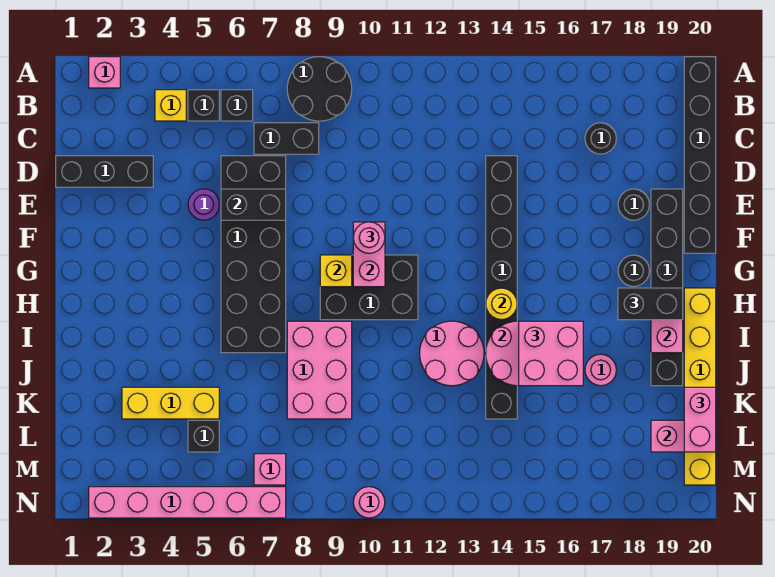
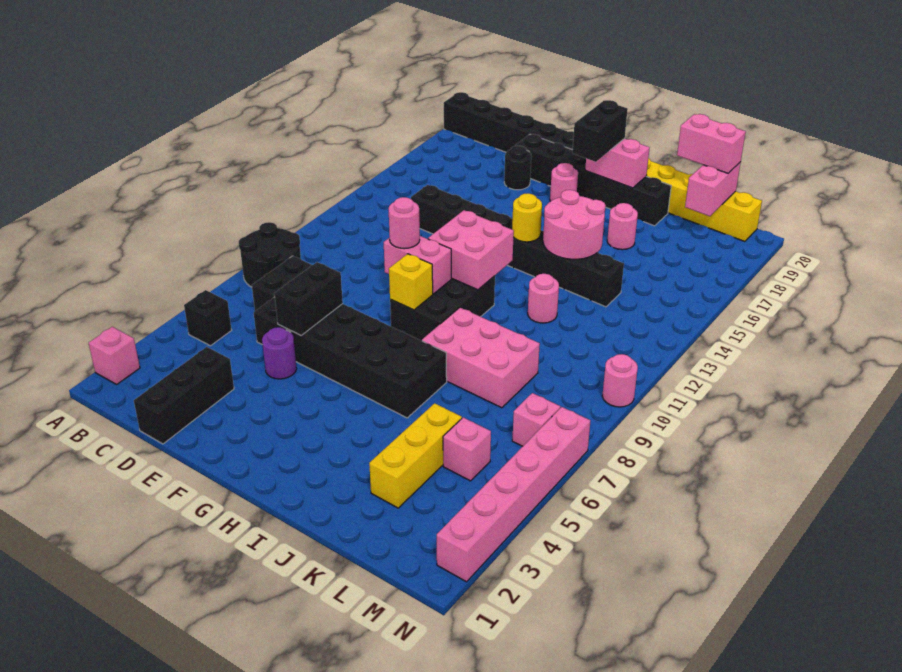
yellow 1x1 brick [155,90,186,121] -> none
black 1x1 brick [221,90,253,121] -> none
black 1x1 round brick [585,123,616,154] -> none
black 1x1 round brick [618,255,649,286] -> pink 1x1 round brick [550,163,578,201]
pink 2x2 round brick [420,321,484,386] -> pink 1x1 round brick [528,274,559,323]
pink 2x2 brick [519,321,583,386] -> pink 2x2 brick moved to [428,210,514,290]
black 1x1 brick [188,420,219,452] -> pink 1x1 brick [443,417,491,481]

